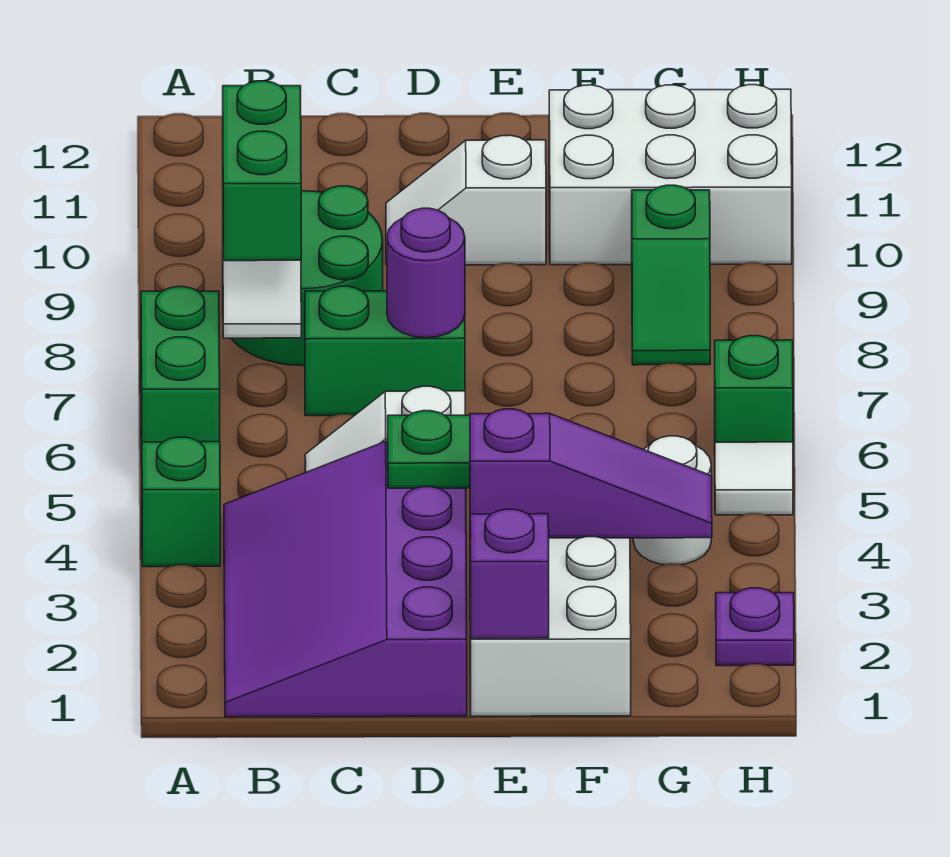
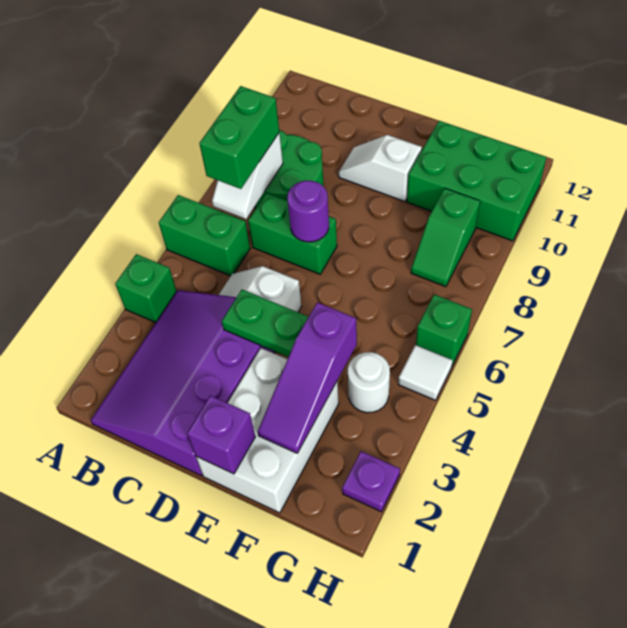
green 1x2 brick [141,287,220,442] -> green 1x2 brick turned to [159,195,250,276]
purple 1x3 slope [470,409,712,538] -> purple 1x3 slope turned to [258,302,357,453]
white 2x3 brick [549,85,792,265] -> green 2x3 brick [407,121,546,241]

